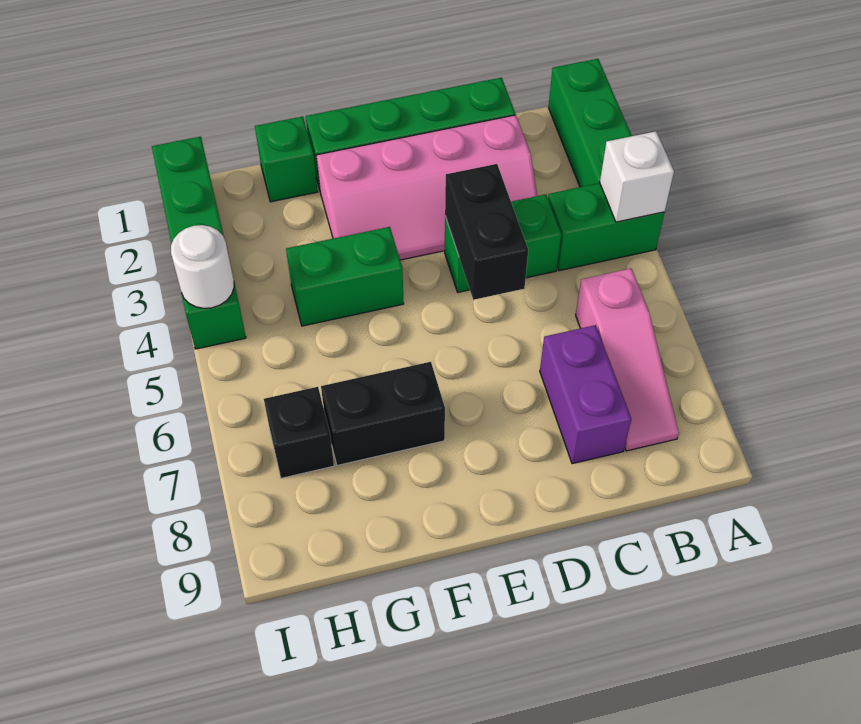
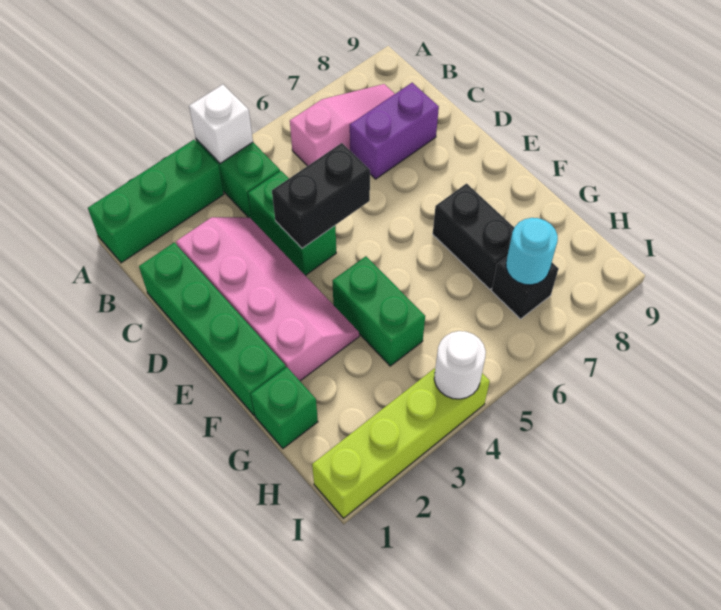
none -> cyan 1x1 round brick [506,218,558,285]
green 1x4 brick [152,137,246,349] -> lime 1x4 brick [312,368,490,518]

